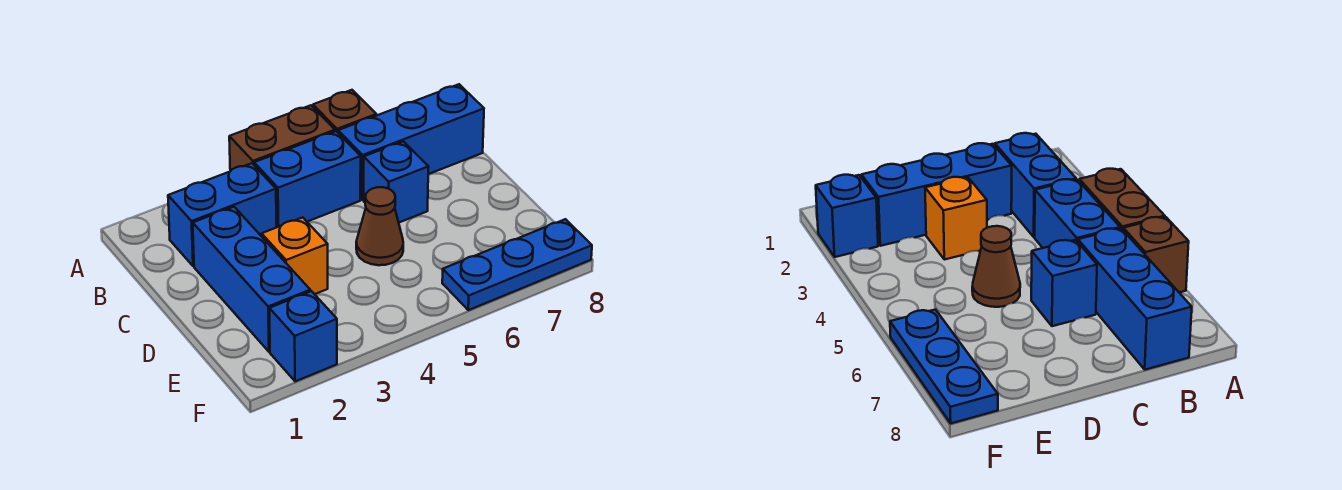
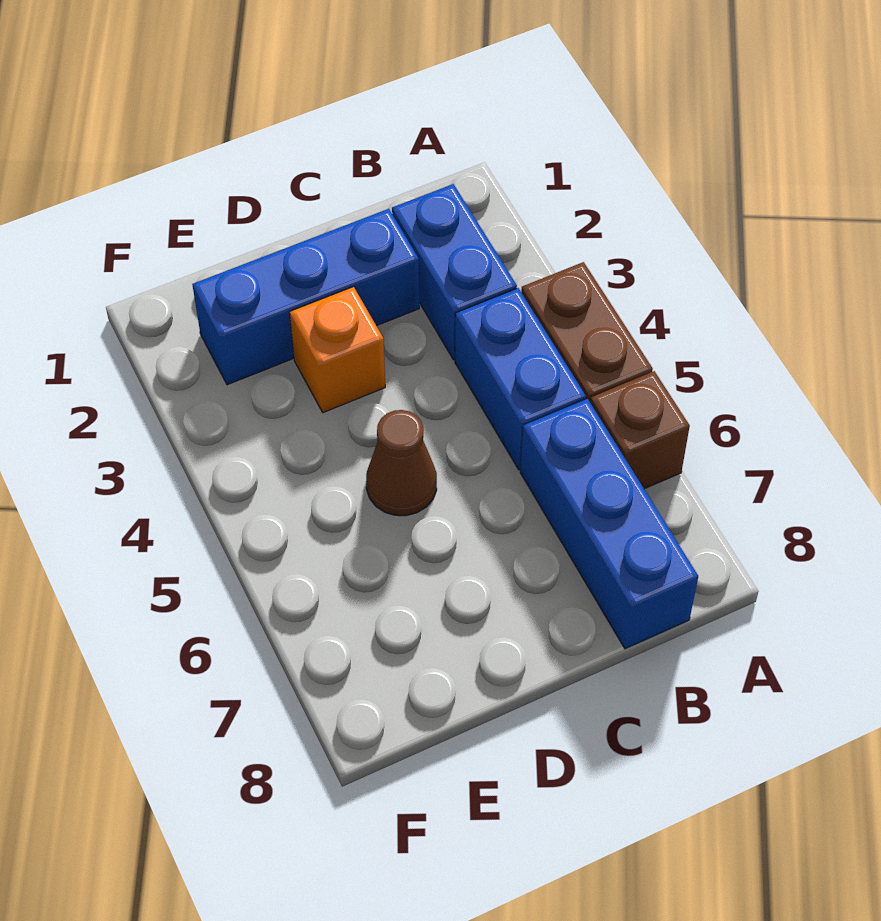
blue 1x1 brick [364,141,428,222] -> none
blue 1x1 brick [269,291,337,381] -> none
blue 1x3 plate [442,219,592,310] -> none

